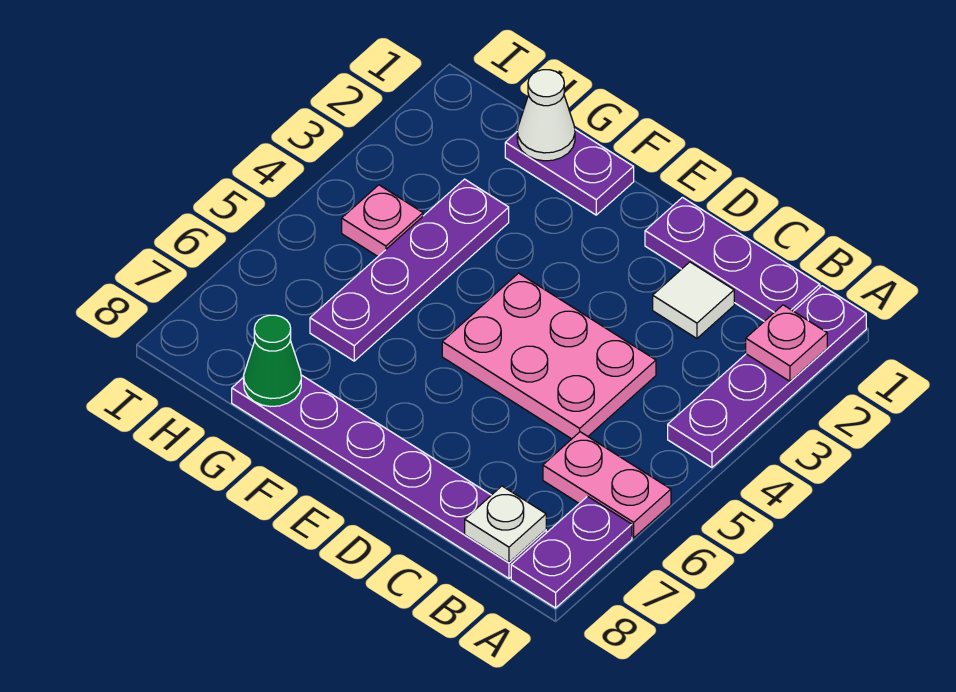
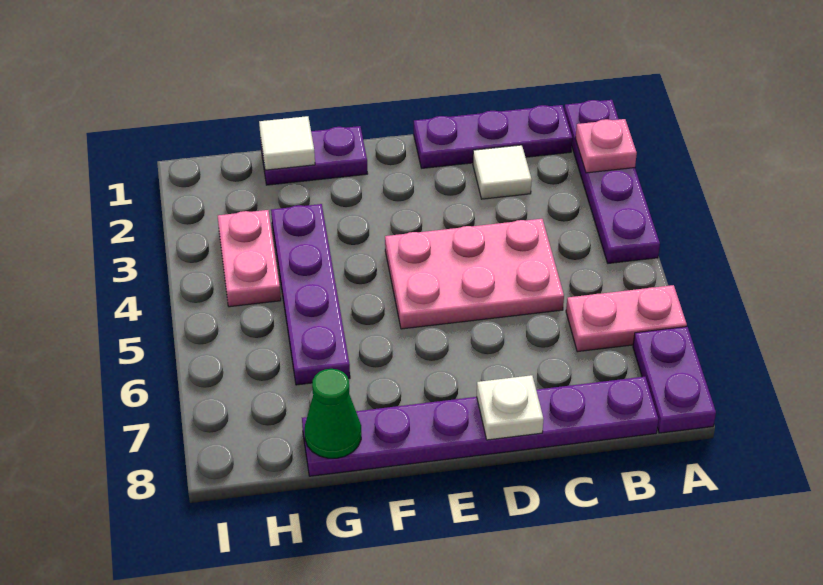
white 1x1 plate [465,486,546,562] -> white 1x1 plate moved to [477,375,544,440]
white 1x1 cone [517,70,575,161] -> white 1x1 tile [259,116,315,170]
pink 1x1 plate [342,185,423,256] -> pink 1x2 plate [218,210,281,307]

